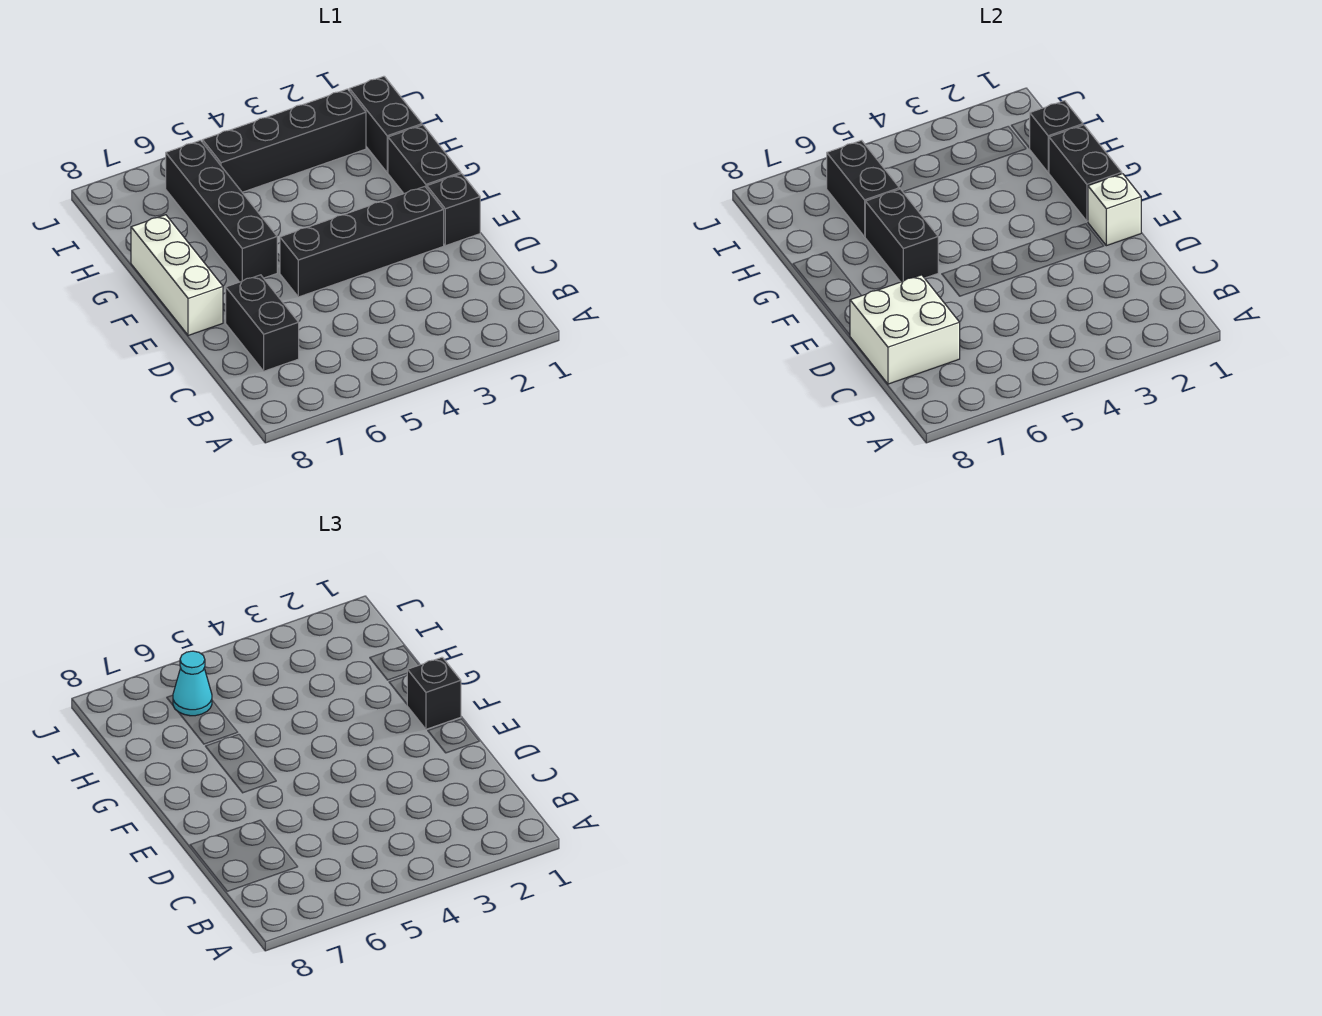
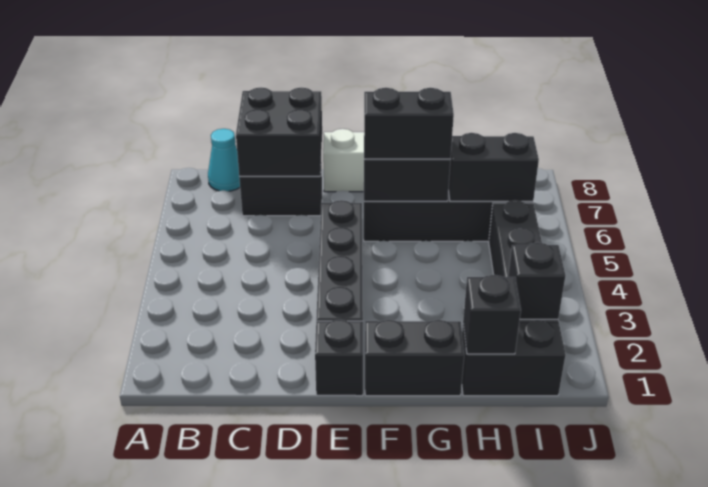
white 2x2 brick [850,275,960,384] -> black 2x2 brick [236,88,322,176]
white 1x1 brick [1088,174,1141,246] -> none
black 1x2 brick [1049,125,1122,221] -> black 1x2 brick moved to [364,88,454,159]
black 1x1 brick [407,657,461,729] -> black 1x1 brick moved to [508,242,566,319]
cyan 1x1 cone [173,651,212,716] -> cyan 1x1 cone moved to [208,129,240,191]

